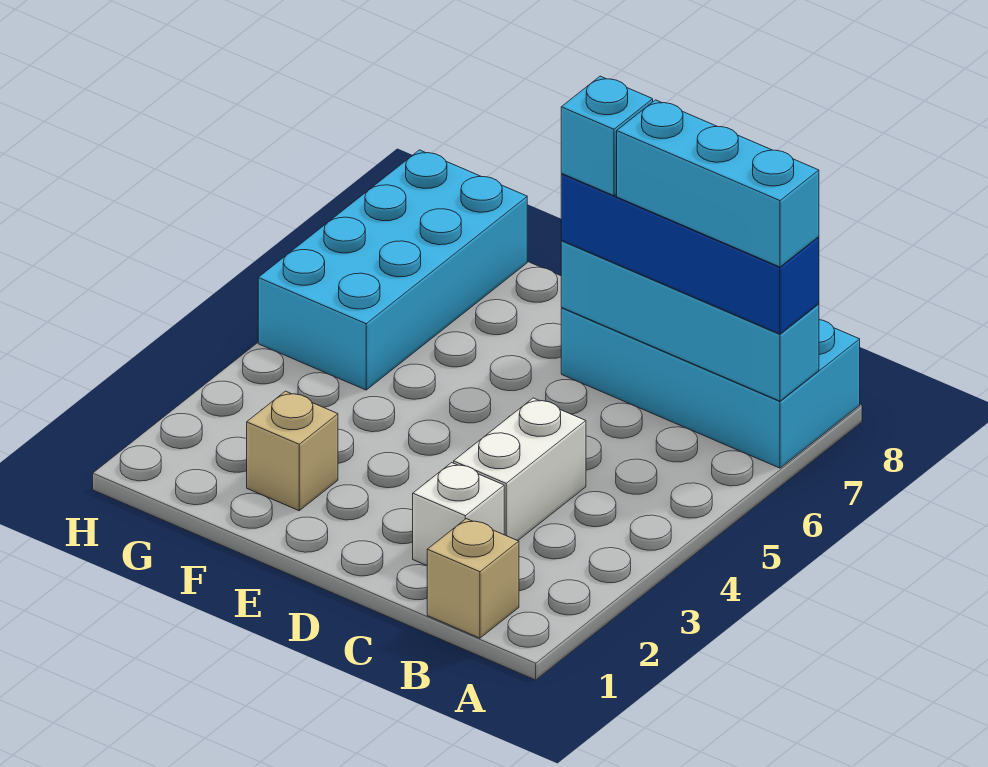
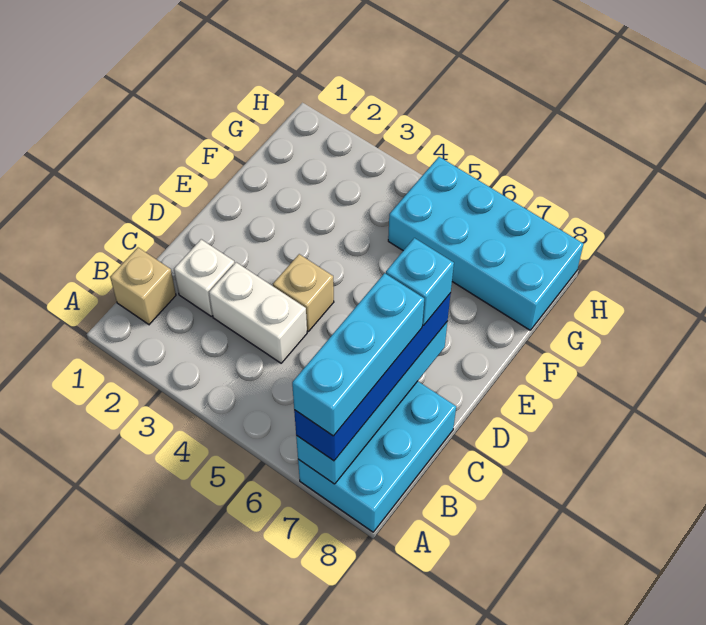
cyan 2x4 brick [561,308,860,468] -> cyan 2x3 brick [298,381,456,532]
tan 1x1 brick [247,391,338,511] -> tan 1x1 brick moved to [273,254,334,331]

